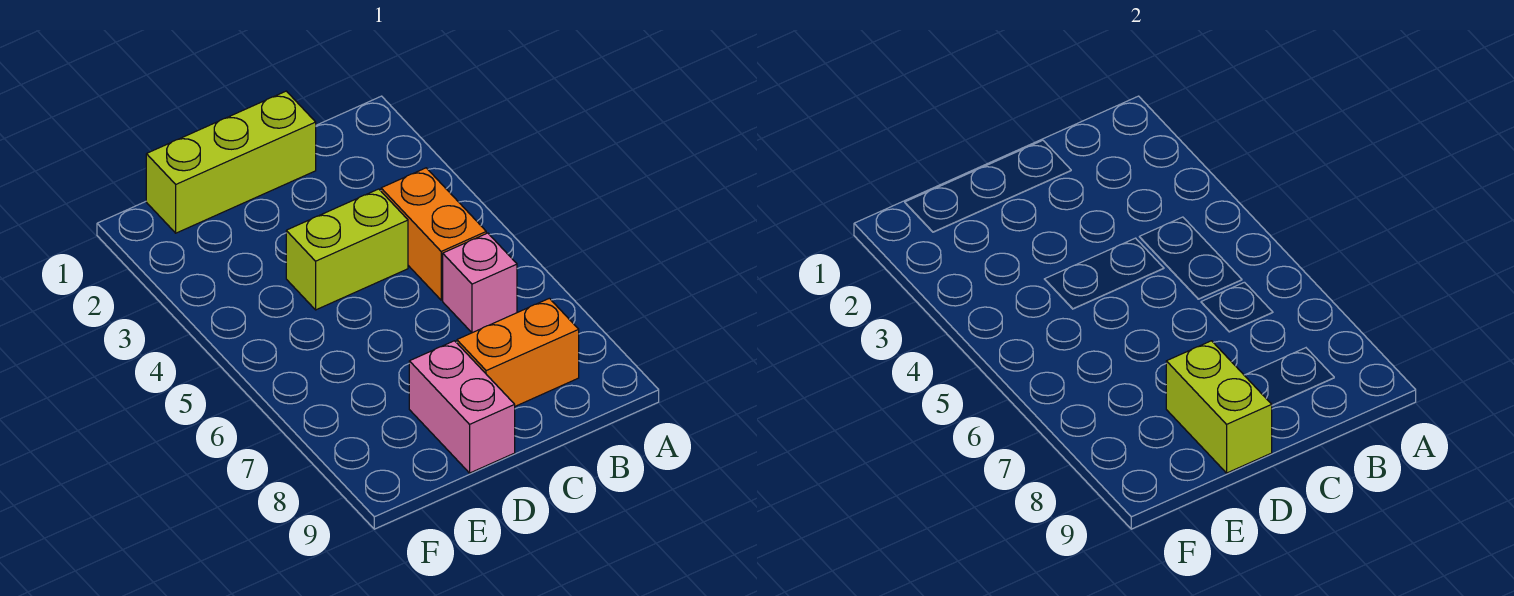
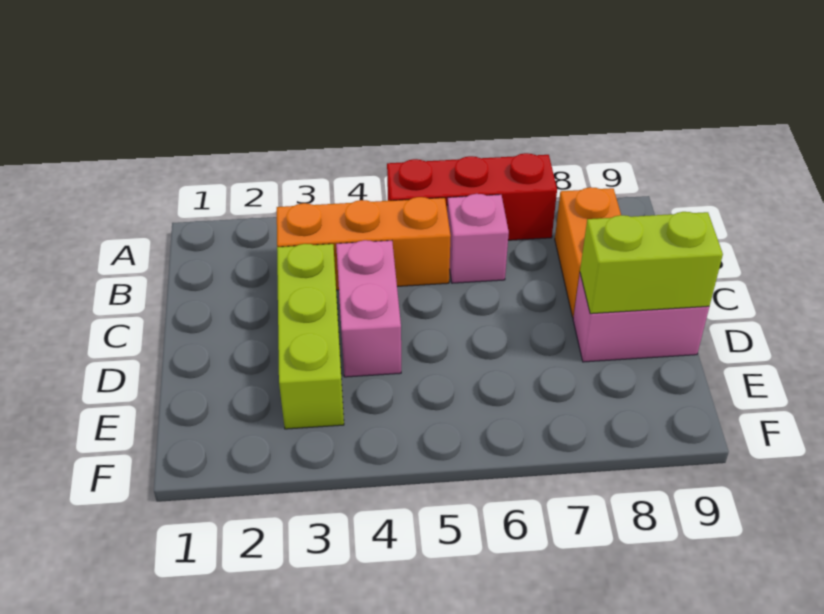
none -> red 1x3 brick [387,153,557,240]
orange 1x2 brick [381,168,486,300] -> orange 1x3 brick [277,197,451,290]
lime 1x3 brick [146,91,316,233] -> lime 1x3 brick moved to [277,244,344,429]
lime 1x2 brick [286,189,408,310] -> pink 1x2 brick [336,240,401,377]

